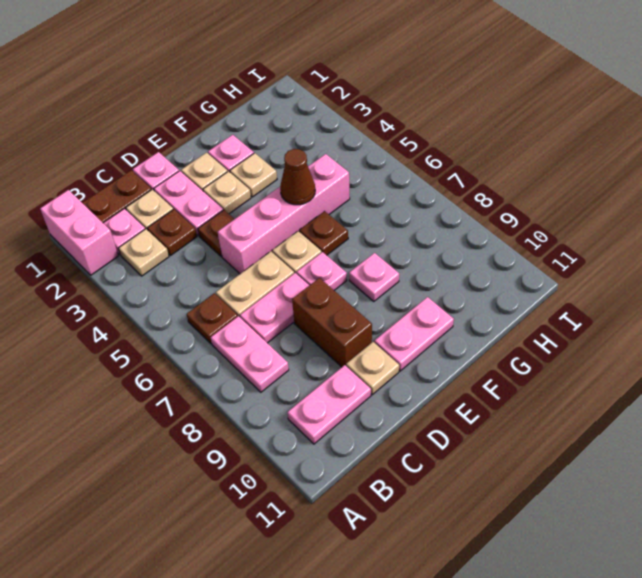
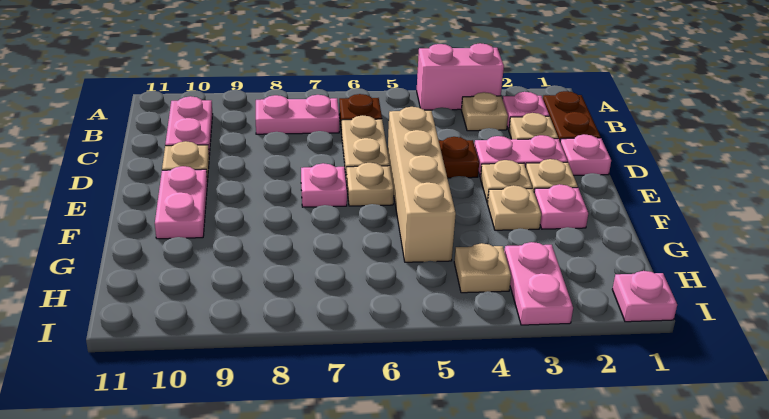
pink 1x2 brick [40,190,118,275] -> pink 1x2 brick moved to [417,43,504,110]
brown 1x1 plate [147,209,197,256] -> none
pink 1x2 plate [240,273,309,343] -> pink 1x2 plate moved to [504,242,573,325]
pink 1x4 brick [218,154,350,274] -> tan 1x4 brick [388,107,456,262]
brown 1x2 brick [292,278,372,367] -> none
brown 1x1 cone [280,149,315,205] -> none
brown 1x1 plate [299,211,348,255] -> none
pink 1x1 plate [349,253,399,301] -> pink 1x1 plate moved to [612,271,677,322]
none -> tan 1x1 plate [454,243,511,293]

